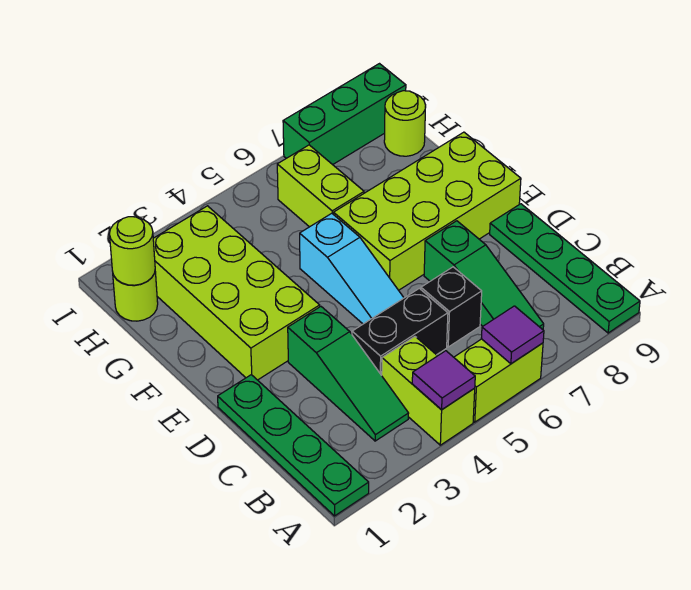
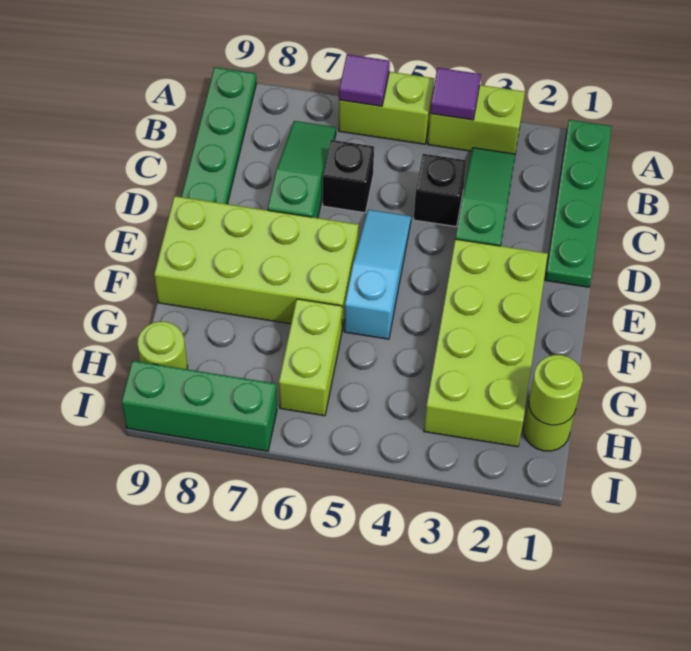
lime 1x2 brick [382,337,475,445] -> lime 1x2 brick turned to [428,85,525,154]
black 1x2 brick [352,288,448,375] -> black 1x1 brick [414,154,467,227]

